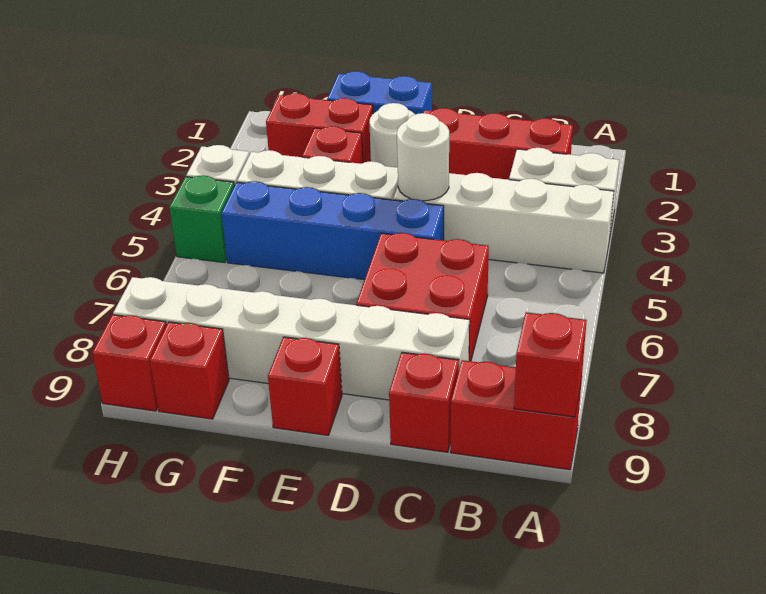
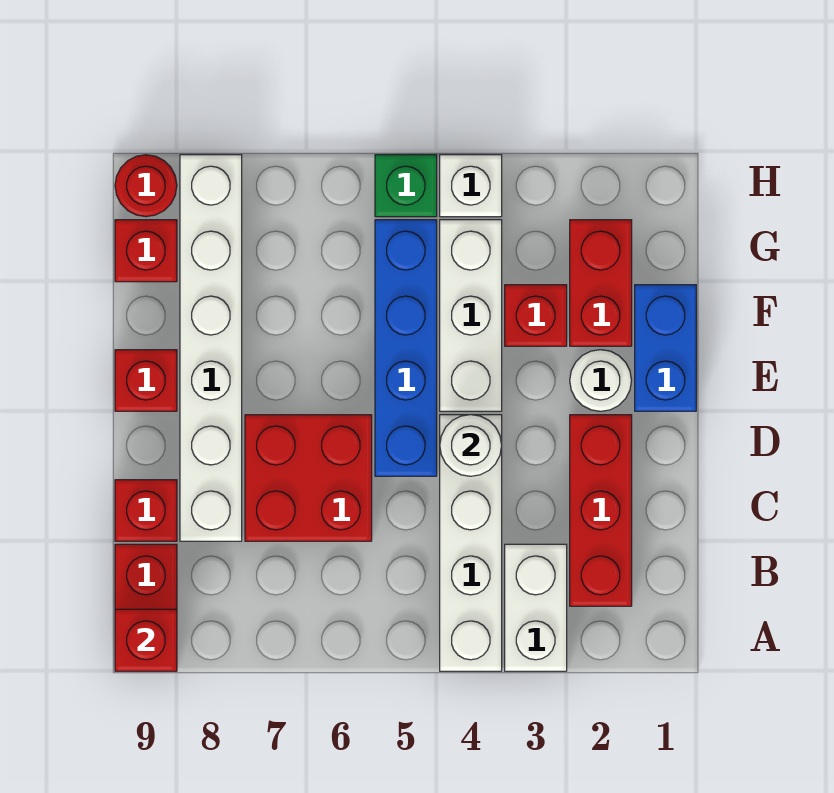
red 1x1 brick [92,315,166,411] -> red 1x1 round brick [115,155,177,217]

